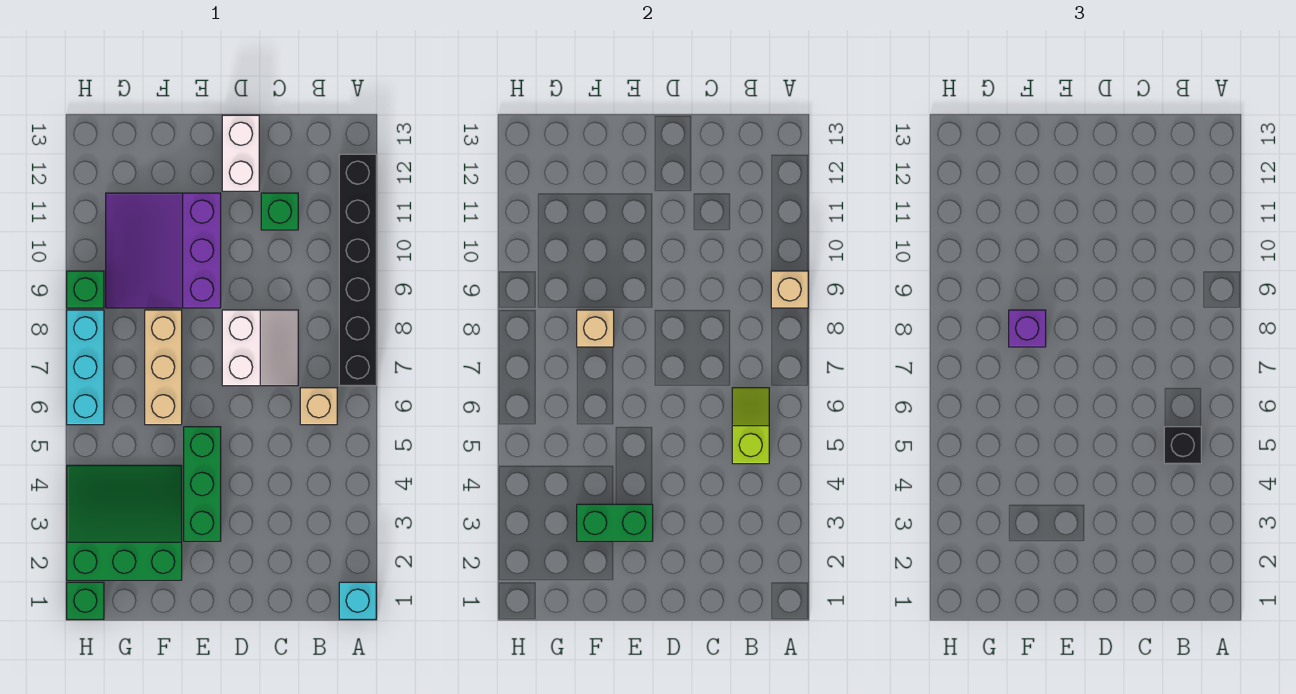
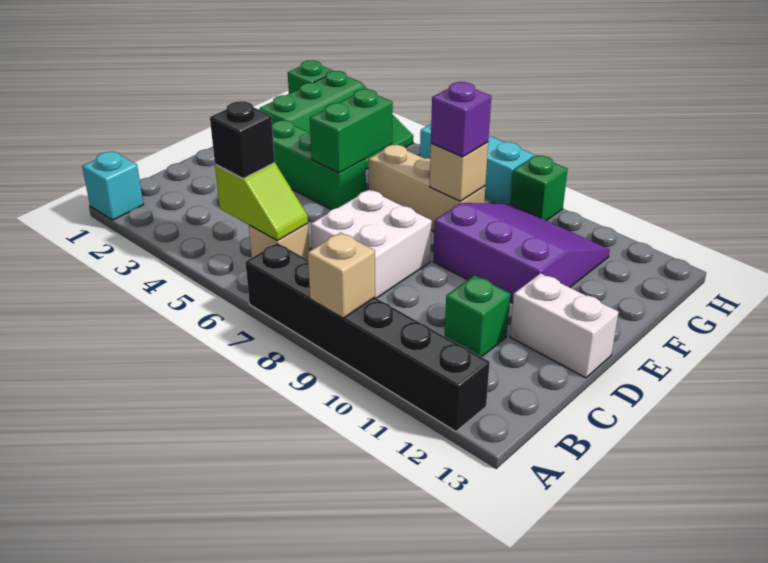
white 2x2 slope [222,310,298,386] -> white 2x2 brick [311,190,432,298]
green 1x2 brick [577,504,653,541] -> green 1x2 brick moved to [310,89,393,173]

